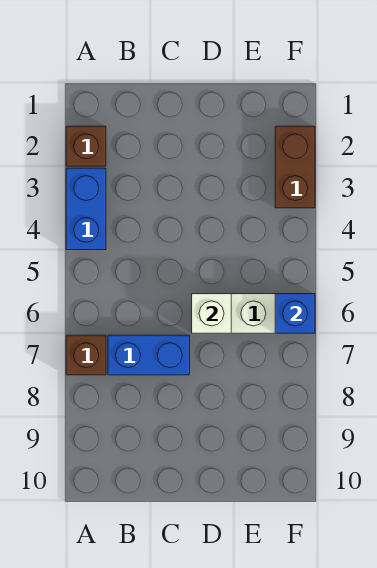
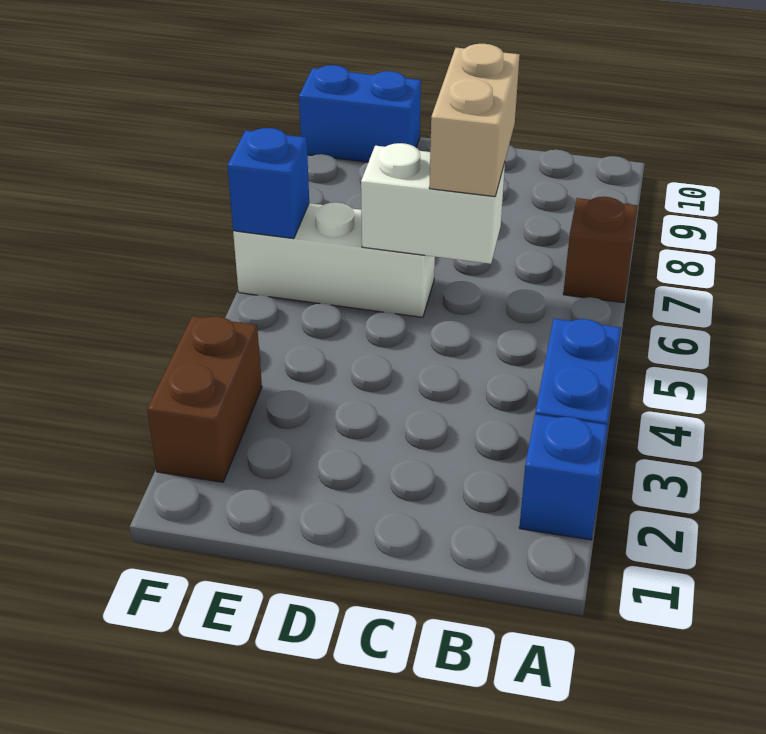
brown 1x1 brick [66,126,106,166] -> blue 1x1 brick [519,414,608,540]
blue 1x2 brick [108,335,190,375] -> blue 1x2 brick moved to [299,65,421,162]
none -> tan 1x2 brick [429,44,520,197]
white 1x1 brick [192,294,231,333] -> white 1x2 brick [361,143,505,264]

